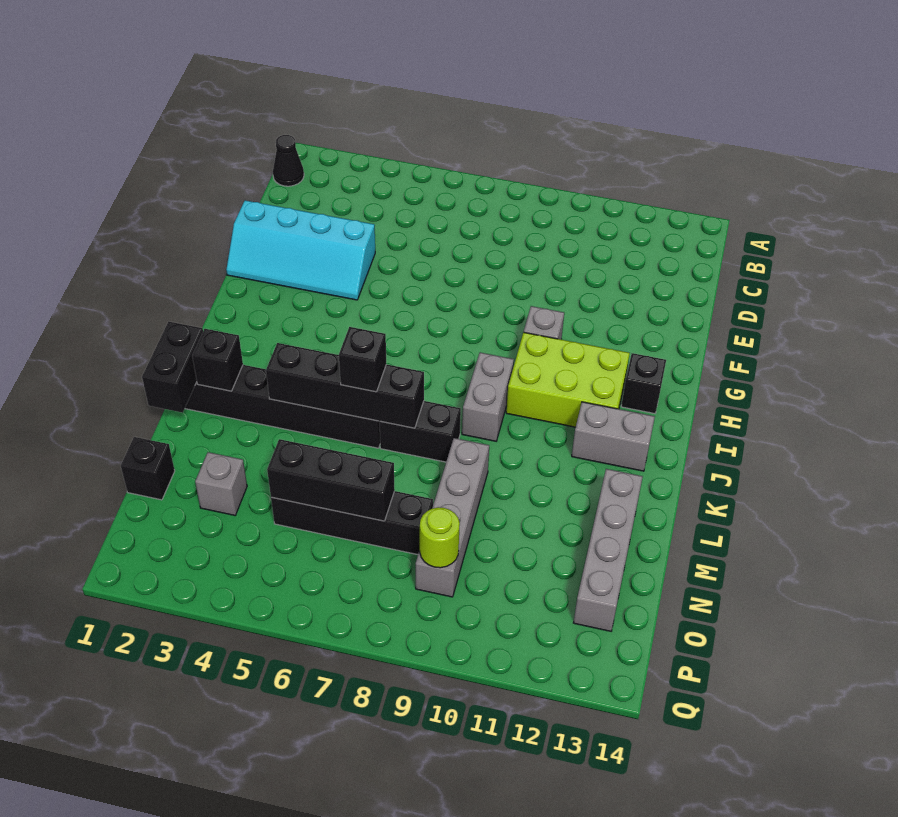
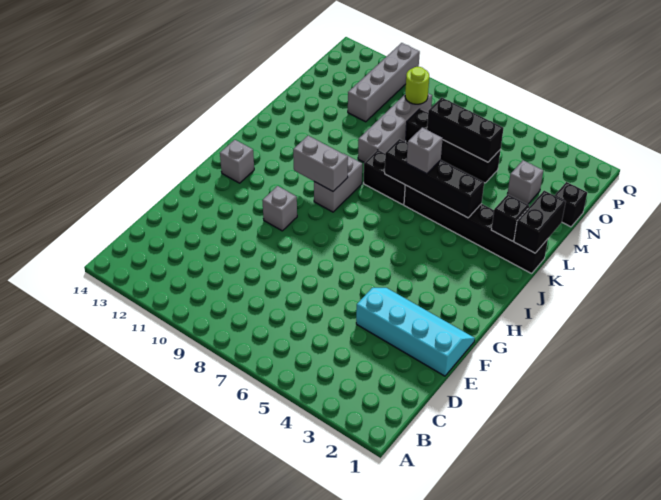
black 1x1 cone [273,135,304,186] -> none
lime 2x3 brick [506,332,630,427] -> none
black 1x1 brick [621,353,666,413] -> grey 1x1 brick [220,140,254,183]
grey 1x2 brick [572,402,655,471] -> grey 1x2 brick moved to [293,135,348,191]
black 1x1 brick [339,327,386,392] -> grey 1x1 brick [407,128,443,174]
grey 1x4 brick [573,469,643,631] -> grey 1x4 brick moved to [348,43,420,122]

